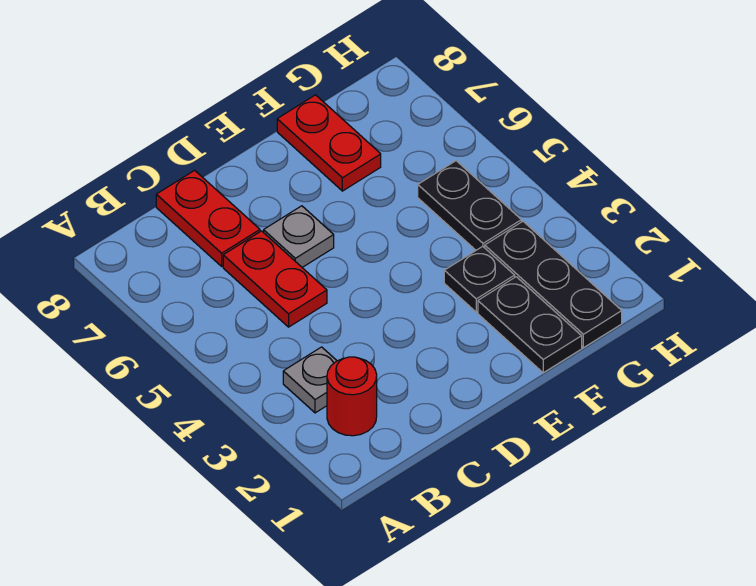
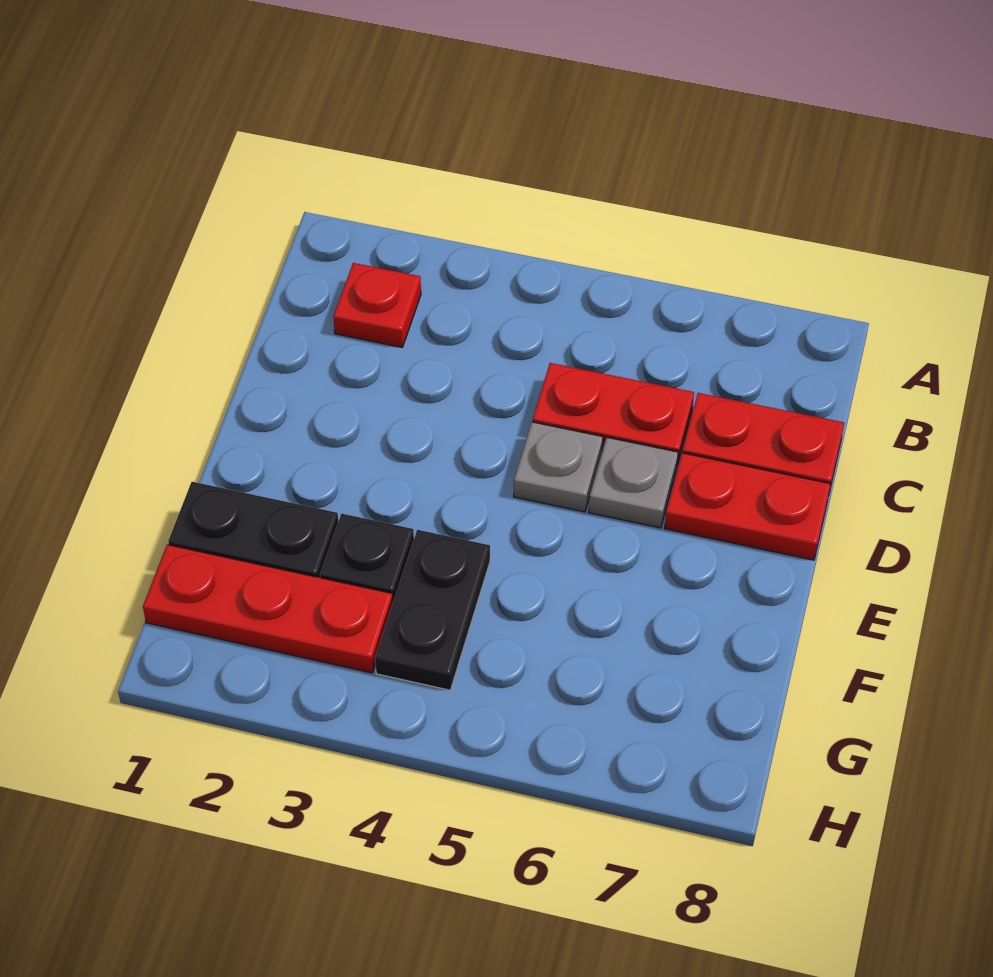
red 1x1 round brick [327,357,377,436] -> red 1x1 plate [333,263,421,347]
grey 1x1 plate [283,347,337,413] -> grey 1x1 plate moved to [514,422,603,512]
red 1x2 plate [277,95,381,191] -> red 1x2 plate moved to [665,453,831,560]
black 1x3 plate [485,221,622,348] -> red 1x3 plate [143,545,393,673]
black 1x2 plate [418,161,521,250] -> black 1x2 plate turned to [375,530,490,690]

